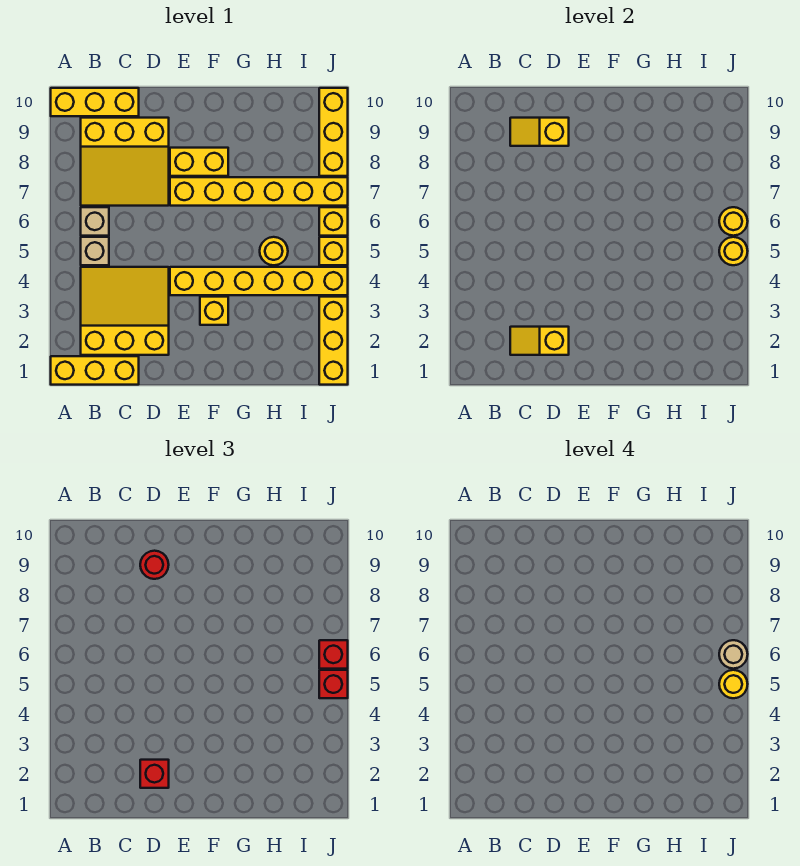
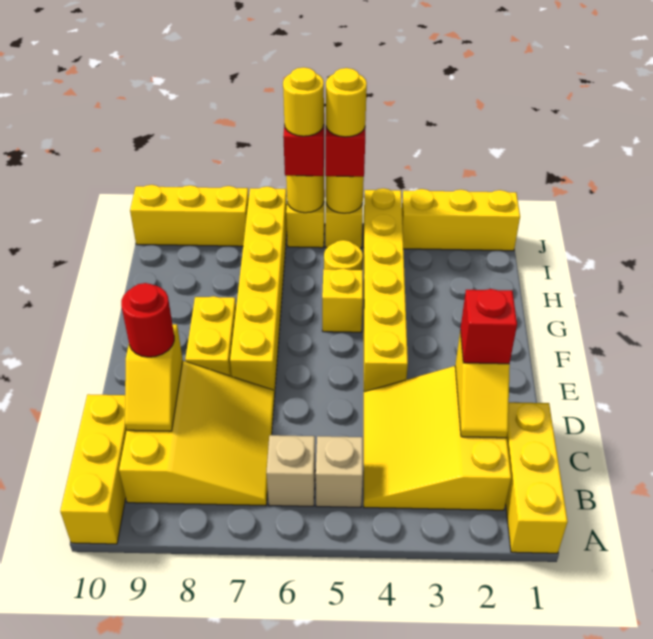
yellow 1x1 brick [200,297,228,325] -> yellow 1x1 brick moved to [322,268,363,332]
tan 1x1 round brick [719,640,748,669] -> yellow 1x1 round brick [283,67,324,136]

